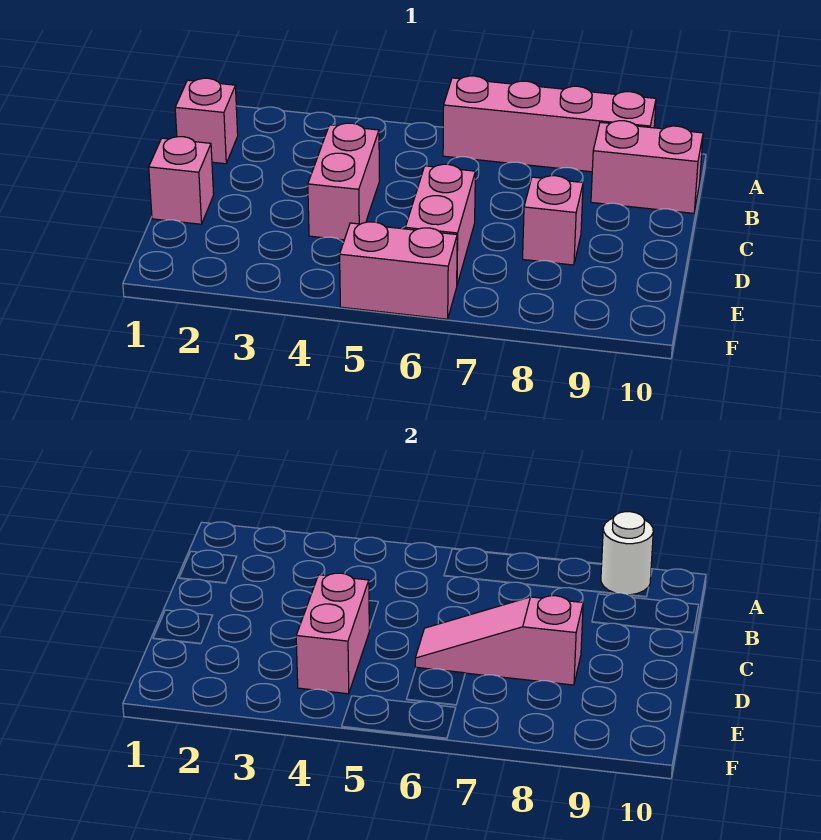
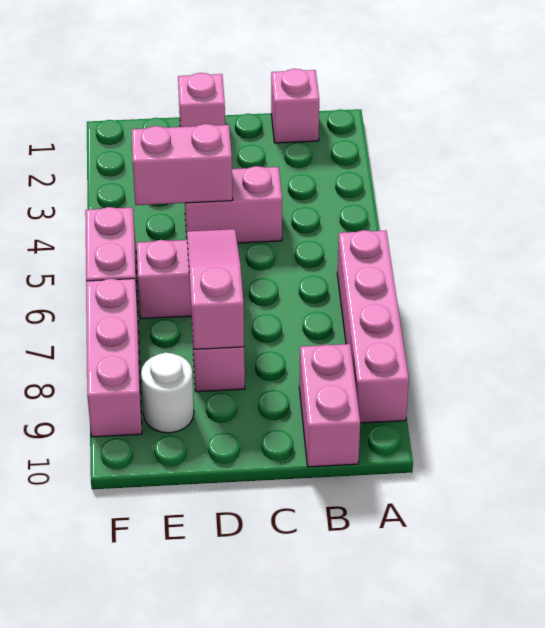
white 1x1 round brick [601,512,653,595] -> white 1x1 round brick moved to [141,352,194,433]
none -> pink 1x3 brick [86,279,142,437]

